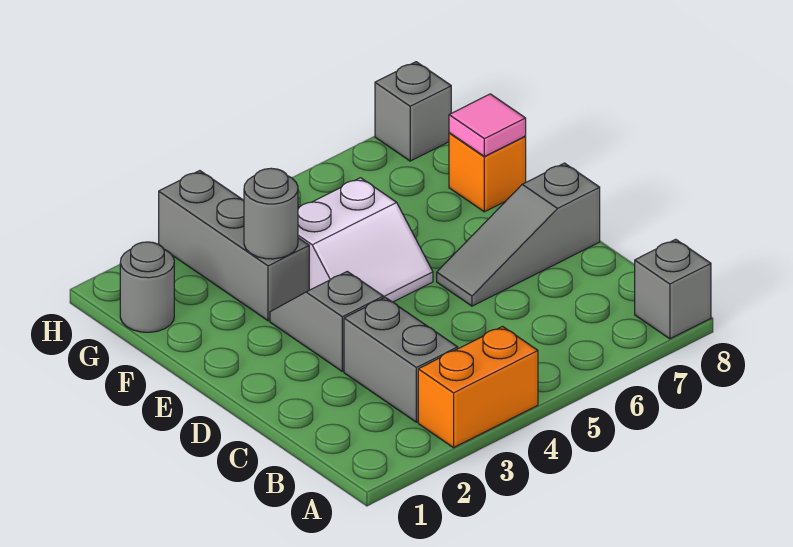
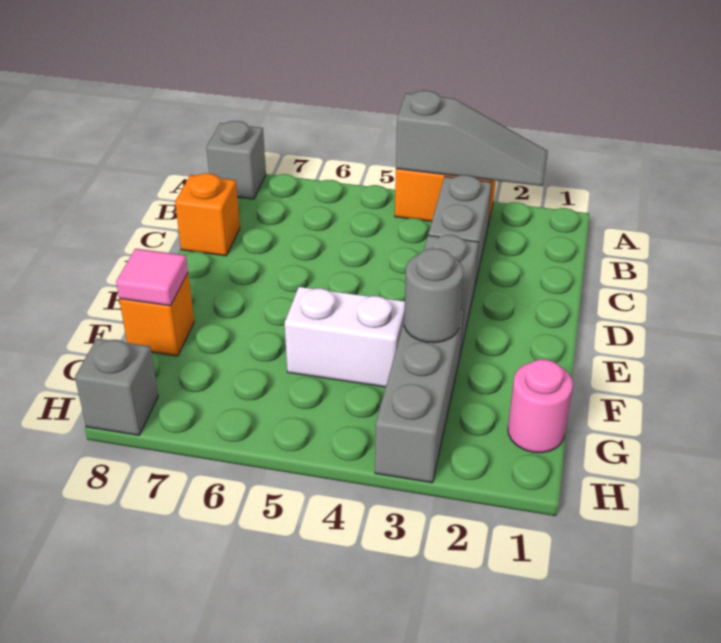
none -> orange 1x1 brick [175,173,240,256]
grey 1x3 slope [437,163,600,306] -> grey 1x3 slope moved to [396,91,548,186]
grey 1x1 round brick [120,242,174,332] -> pink 1x1 round brick [508,359,573,453]

